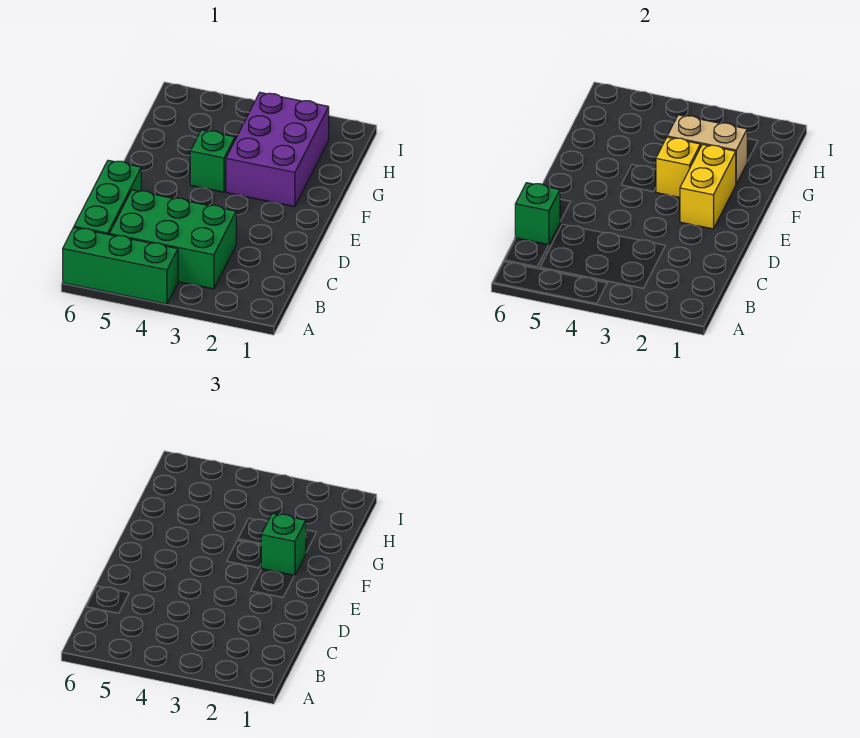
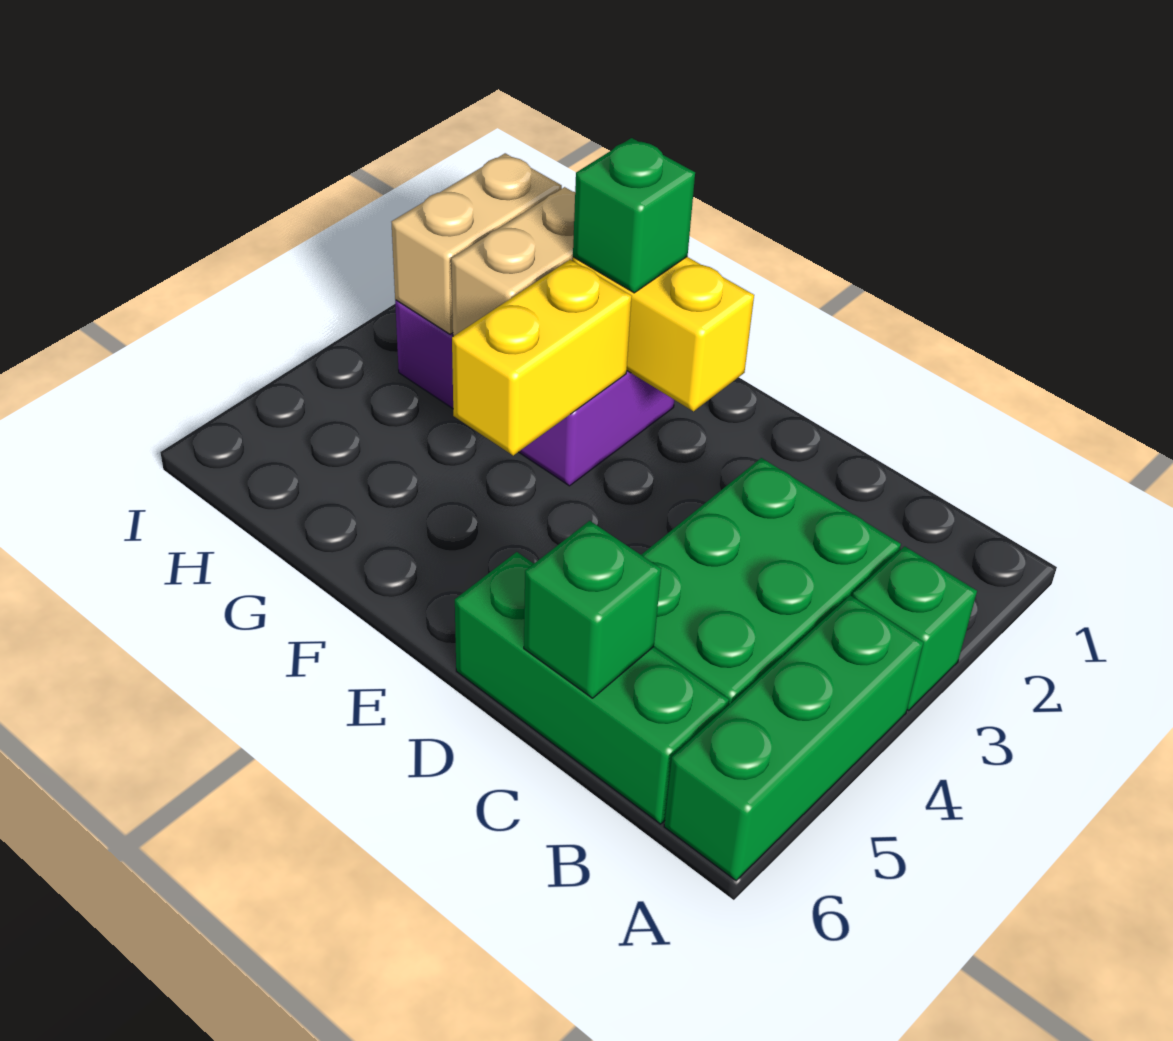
yellow 1x1 brick [656,137,700,197] -> yellow 1x2 brick [452,260,632,455]
green 1x1 brick [190,130,235,192] -> green 1x1 brick moved to [852,546,977,710]
none -> tan 1x2 brick [392,153,562,334]

